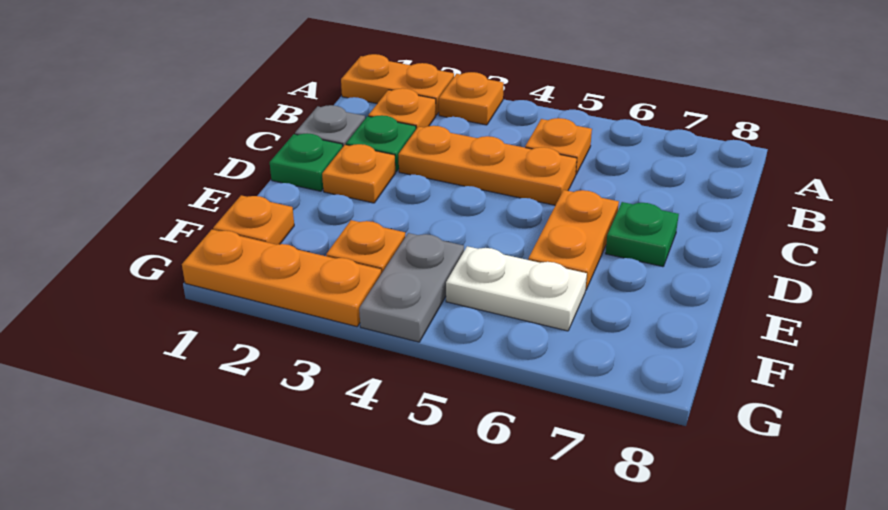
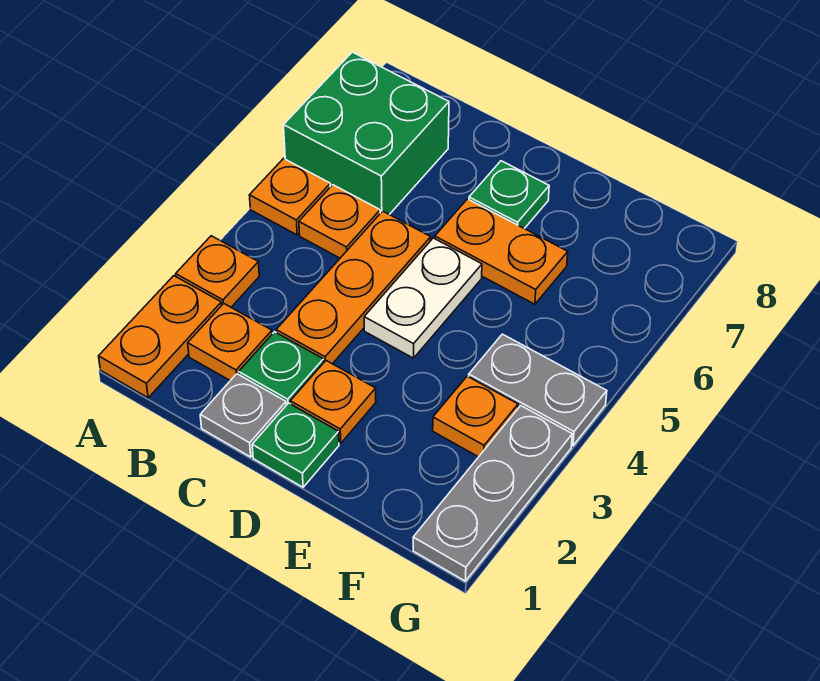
none -> green 2x2 brick [284,52,449,215]
orange 1x1 plate [213,195,294,245] -> orange 1x1 plate moved to [249,159,330,235]
white 1x2 plate [446,246,587,331] -> white 1x2 plate moved to [364,238,482,358]
orange 1x3 plate [182,230,381,327] -> grey 1x3 plate [413,406,572,581]

